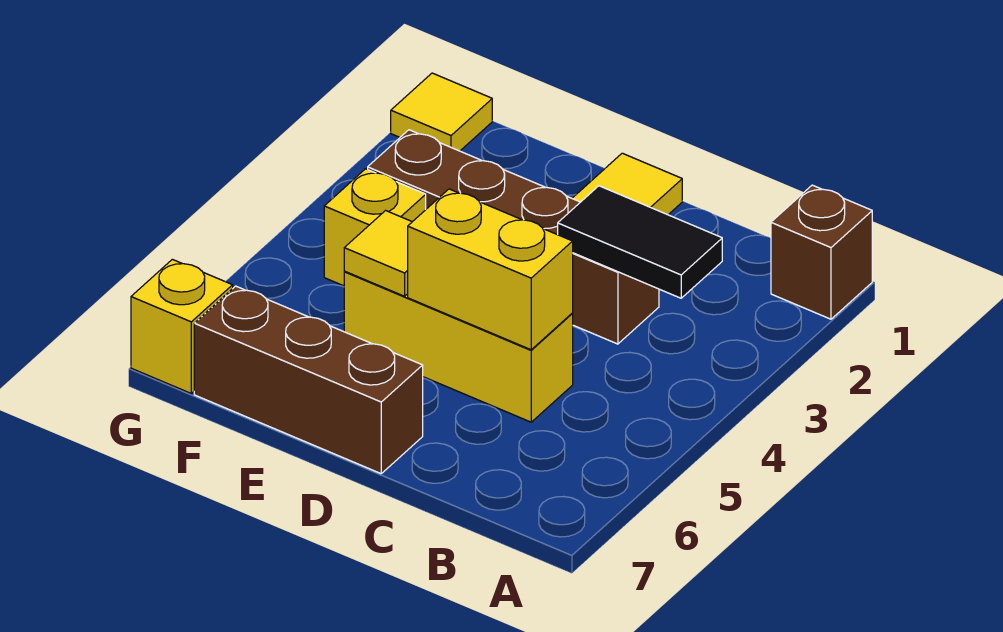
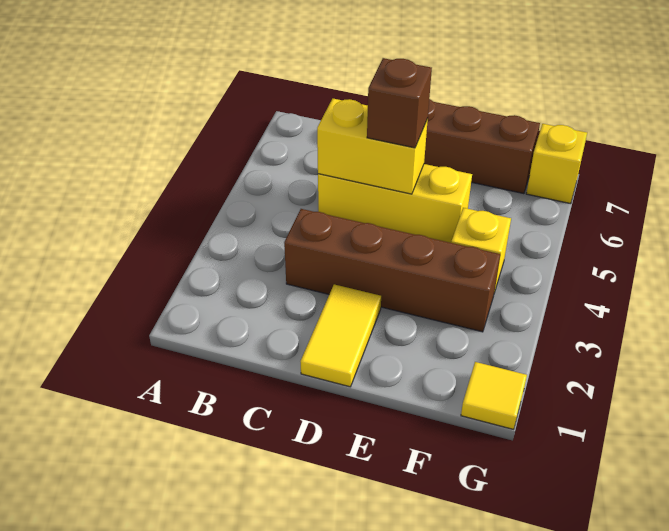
brown 1x1 brick [771,185,872,319] -> brown 1x1 brick moved to [367,58,432,148]
black 1x2 tile [558,186,722,298] -> none
yellow 1x1 tile [344,211,412,296] -> none

